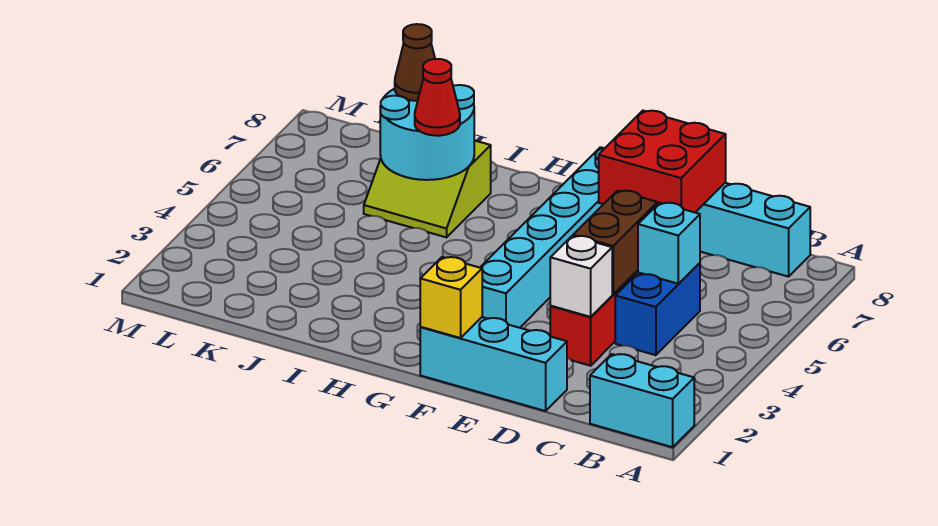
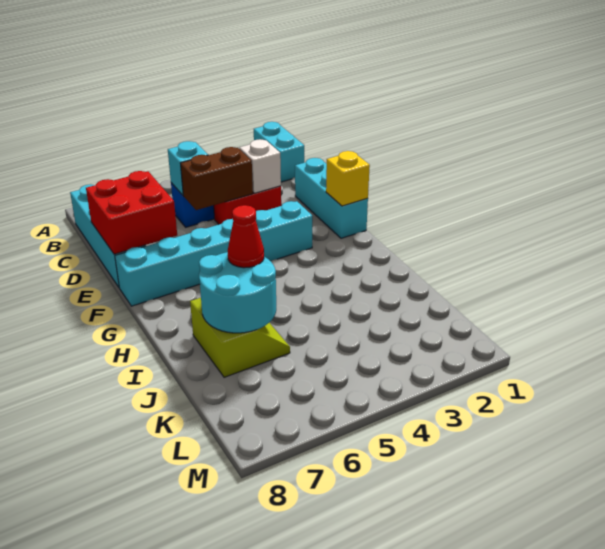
brown 1x1 cone [395,24,435,101] -> none

